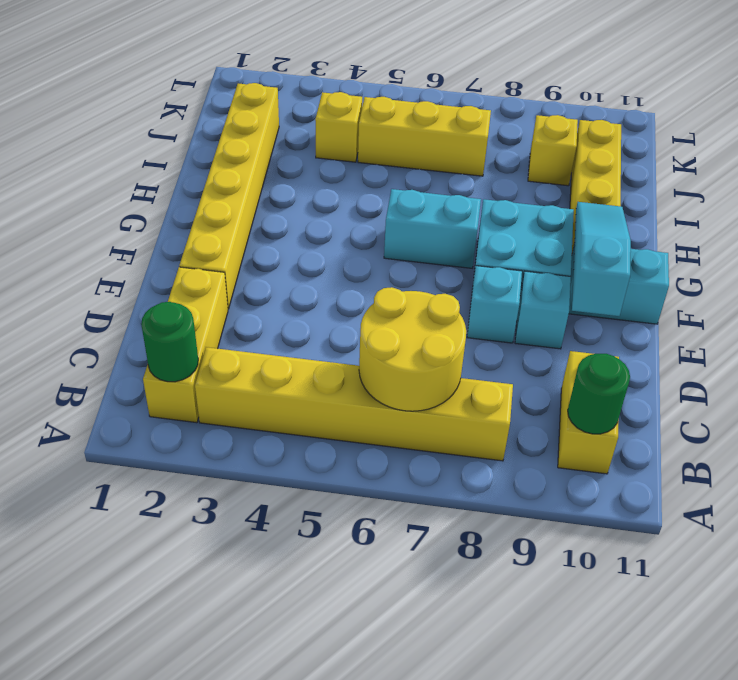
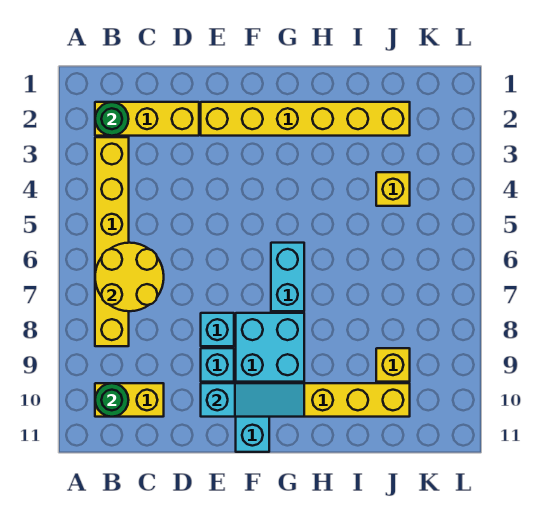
yellow 1x3 brick [358,97,491,176] -> none

